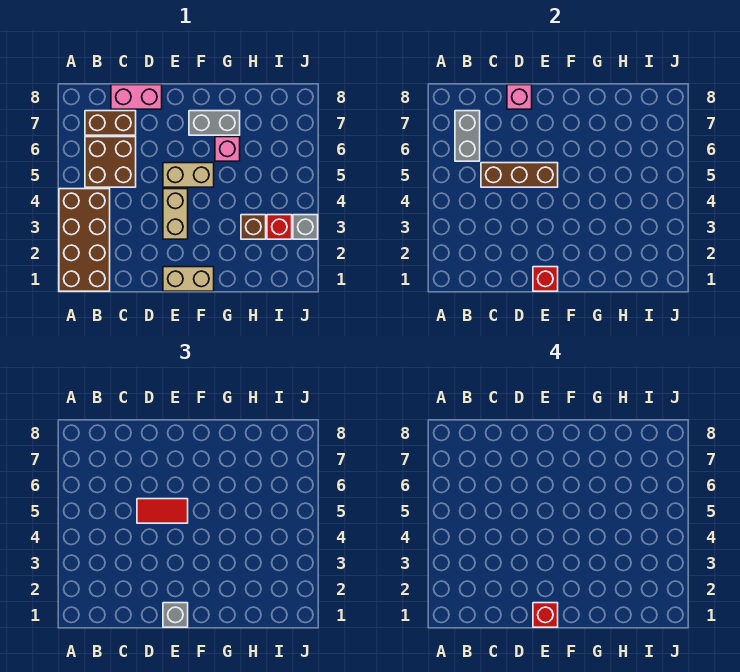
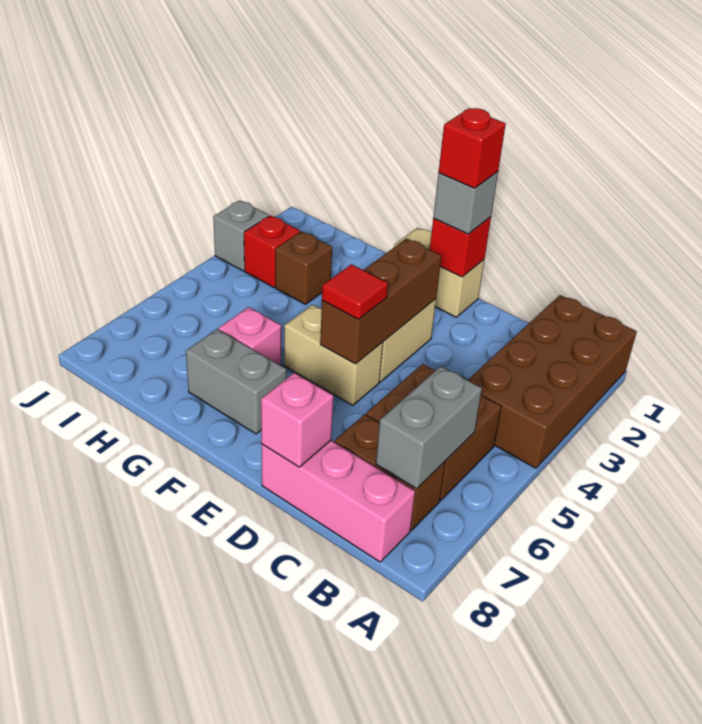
brown 1x3 brick [481,163,558,187] -> brown 1x3 brick turned to [320,239,441,364]
pink 1x2 brick [111,85,162,109] -> pink 1x3 brick [261,440,415,562]
red 1x2 tile [137,499,188,523] -> red 1x1 tile [322,264,388,319]

